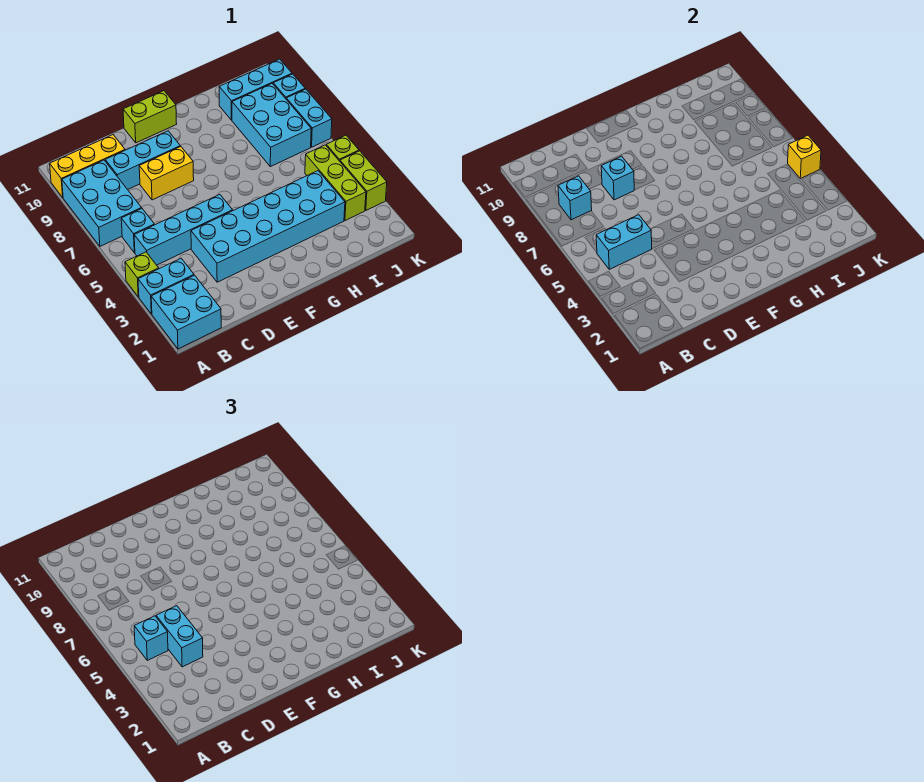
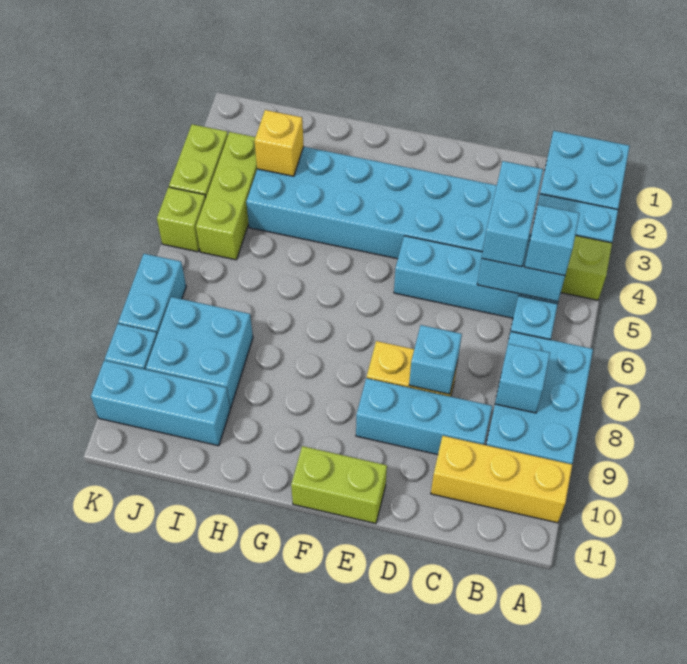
cyan 2x3 brick [232,84,311,167] -> cyan 2x2 brick [146,297,253,408]
yellow 1x1 brick [788,135,821,179] -> yellow 1x1 brick moved to [255,110,304,176]

